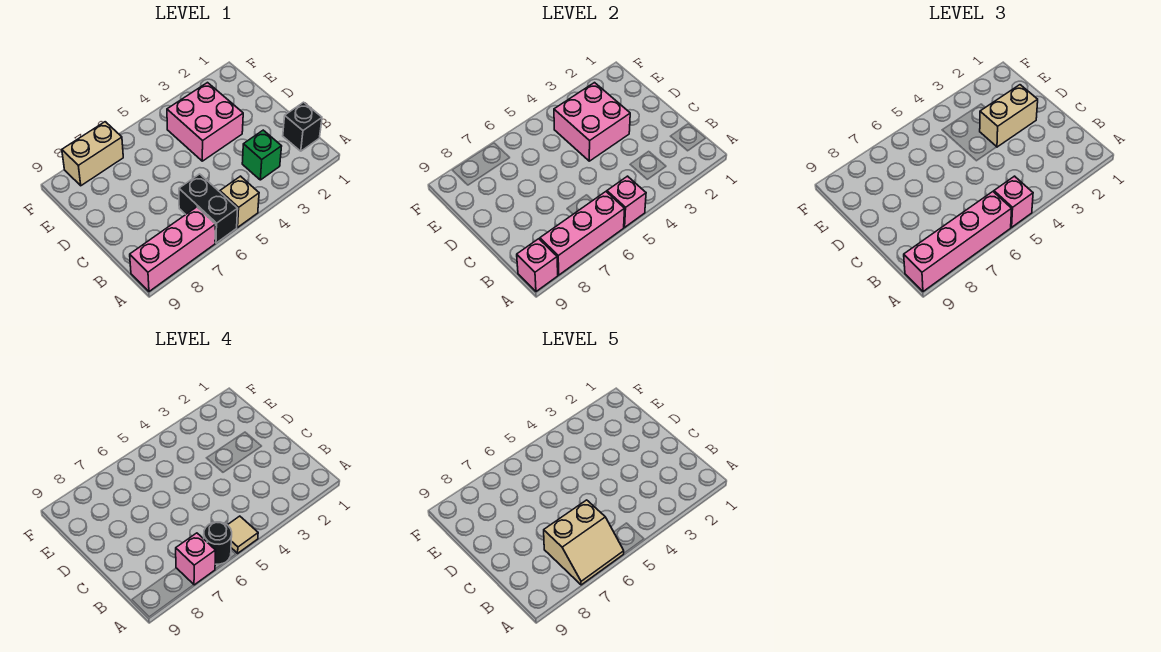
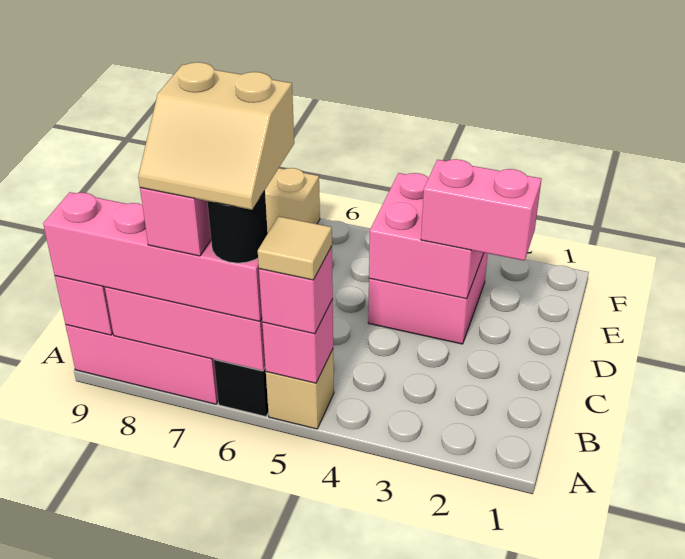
black 1x1 brick [283,102,322,151] -> none
green 1x1 brick [242,130,282,180] -> none
tan 1x2 brick [980,85,1038,147] -> pink 1x2 brick [421,159,541,261]

